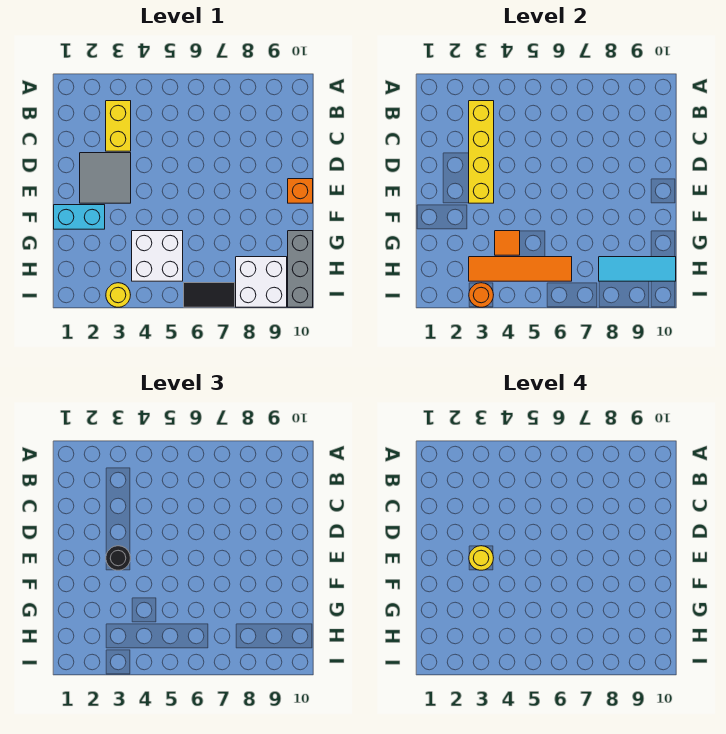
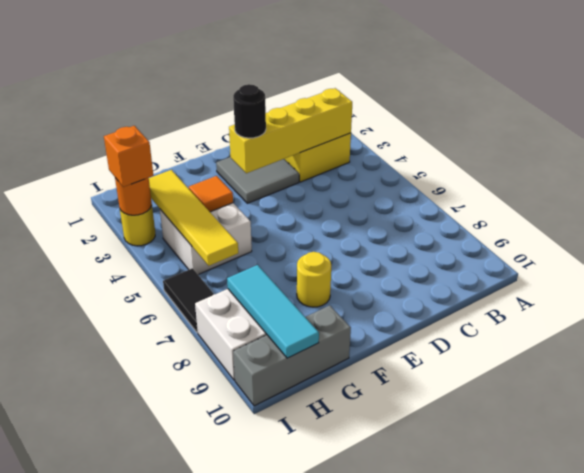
yellow 1x1 round brick [469,546,493,570] -> yellow 1x1 round brick moved to [297,252,331,307]
orange 1x1 brick [288,179,313,203] -> orange 1x1 brick moved to [104,126,153,187]
cyan 1x2 brick [54,205,105,229] -> none
orange 1x4 tile [469,257,572,281] -> yellow 1x4 tile [149,170,238,266]

